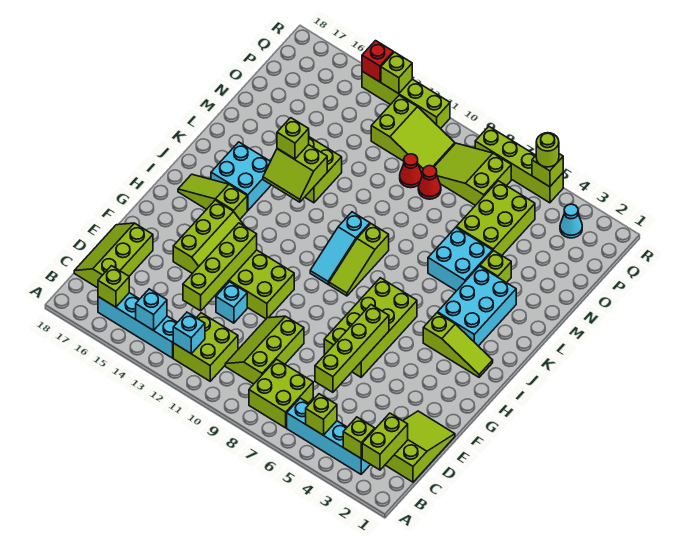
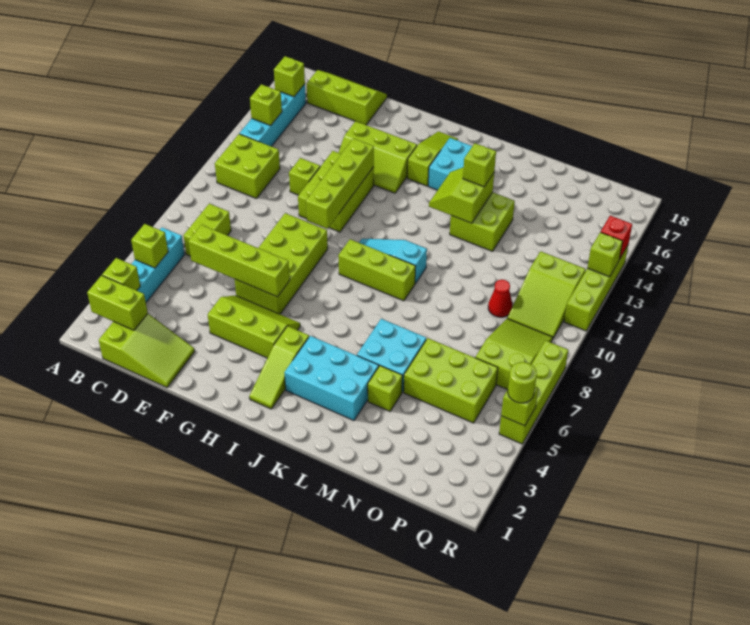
lime 2x2 brick [249,359,313,428] -> lime 1x2 brick [184,204,231,256]
cyan 1x1 brick [173,312,205,353] -> none
cyan 1x1 brick [136,289,167,331] -> lime 1x1 brick [250,84,282,126]
lime 2x3 slope [225,316,304,384] -> lime 2x3 slope moved to [208,296,300,358]
lime 1x4 brick [183,223,257,311] -> lime 1x4 brick turned to [306,139,374,229]
cyan 1x1 brick [216,282,247,323] -> lime 1x1 brick [289,158,320,195]
lime 2x4 brick [324,278,417,377] -> lime 2x4 brick turned to [235,213,328,314]
lime 1x3 slope [329,224,389,296] -> lime 1x3 brick [338,239,416,301]
red 1x1 cone [418,166,441,199] -> none
cyan 1x1 cone [560,204,582,238] -> none

